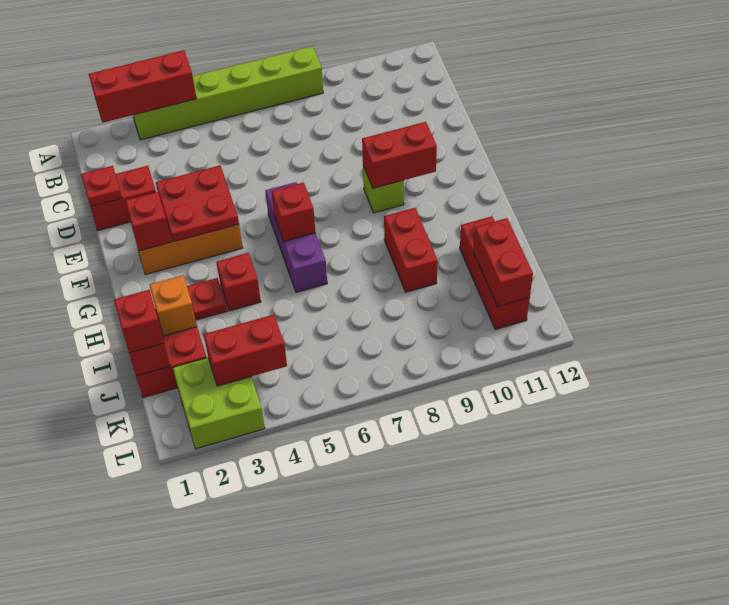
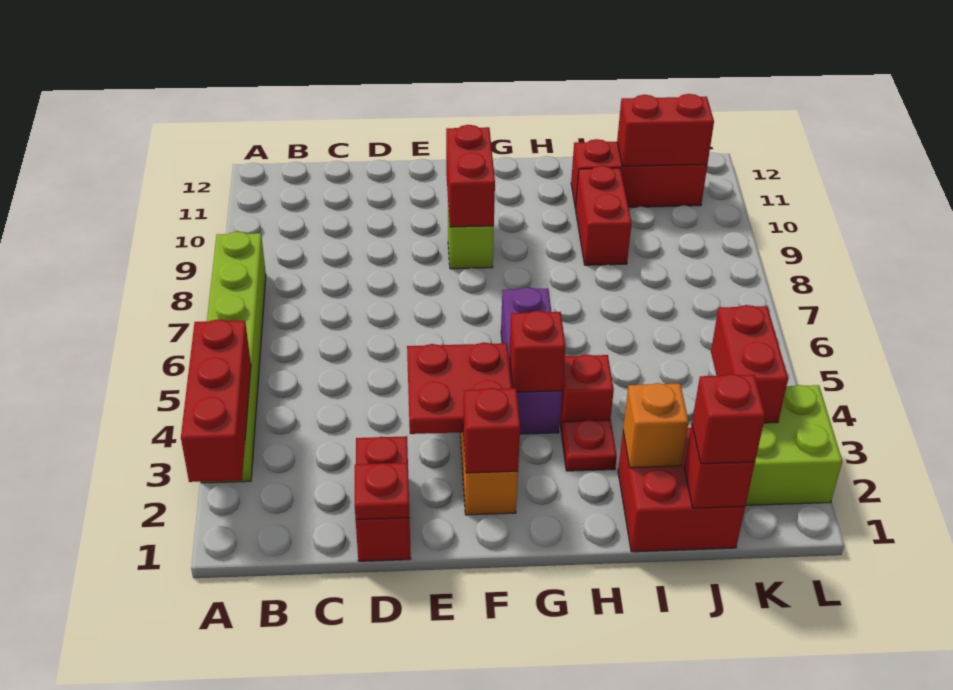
purple 1x3 brick [265,182,327,292] -> purple 1x3 brick turned to [501,287,562,434]
red 1x1 brick [272,183,315,241] -> red 1x1 brick moved to [509,311,566,392]
red 1x2 brick [384,208,438,292] -> red 1x2 brick turned to [575,166,632,265]

